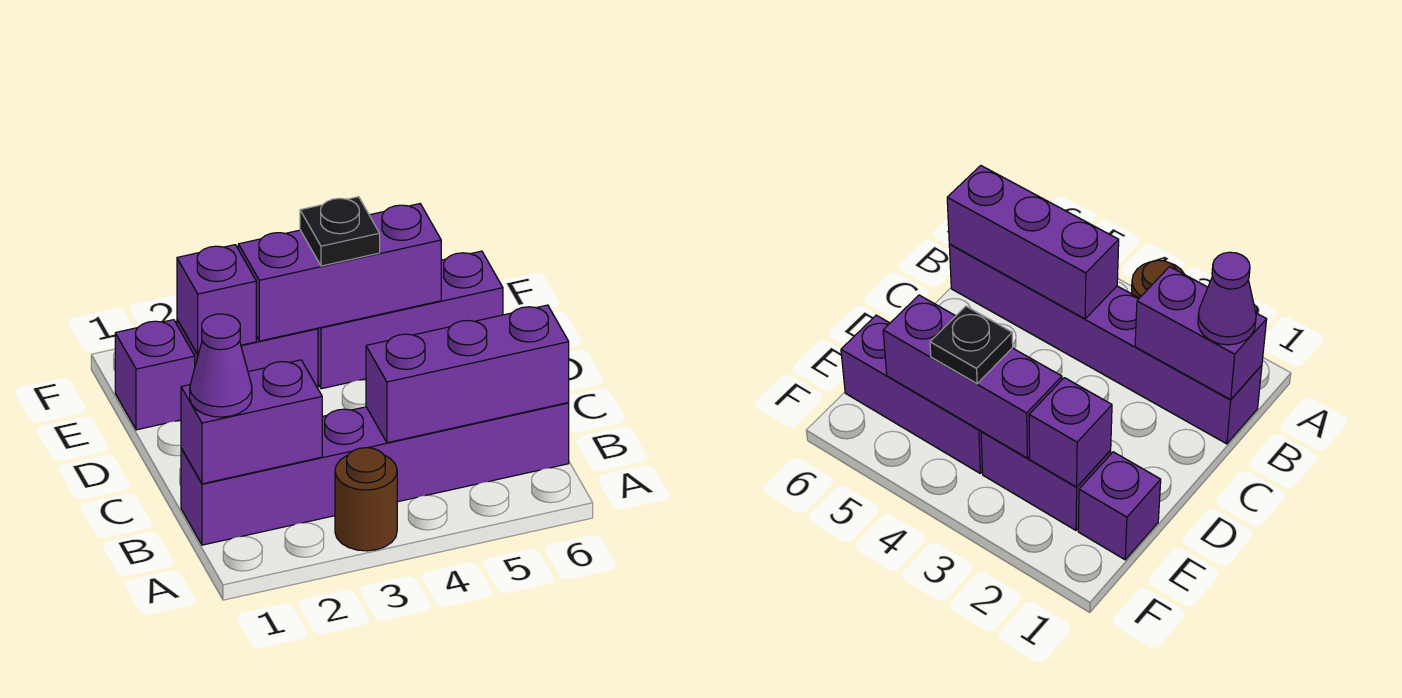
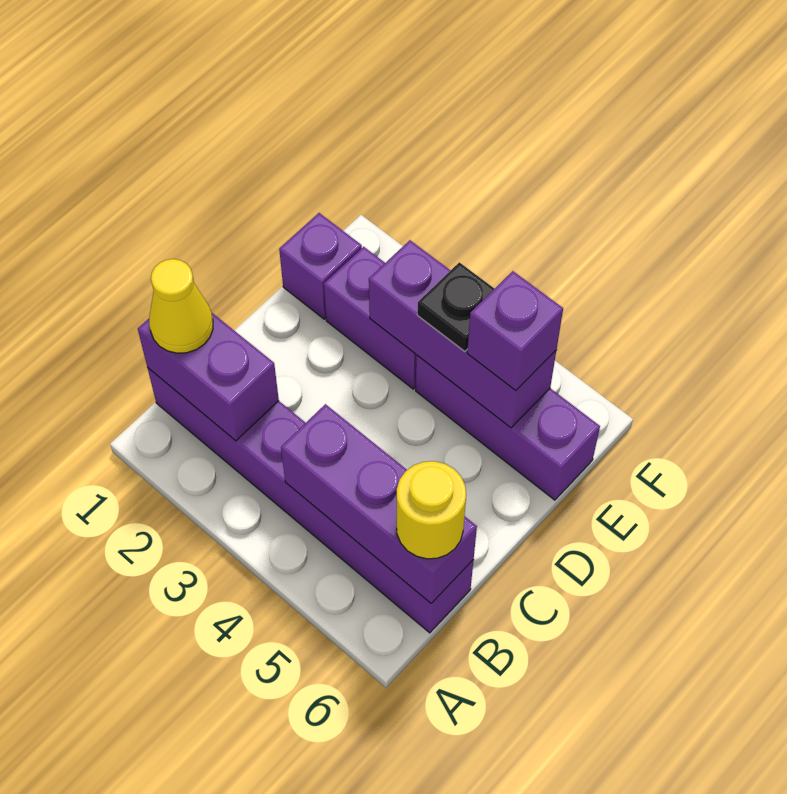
brown 1x1 round brick [335,448,397,551] -> none
purple 1x1 cone [190,314,252,417] -> yellow 1x1 cone [149,259,213,353]
none -> yellow 1x1 round brick [397,461,466,559]
purple 1x1 brick [177,245,256,354] -> purple 1x1 brick moved to [467,271,563,391]

